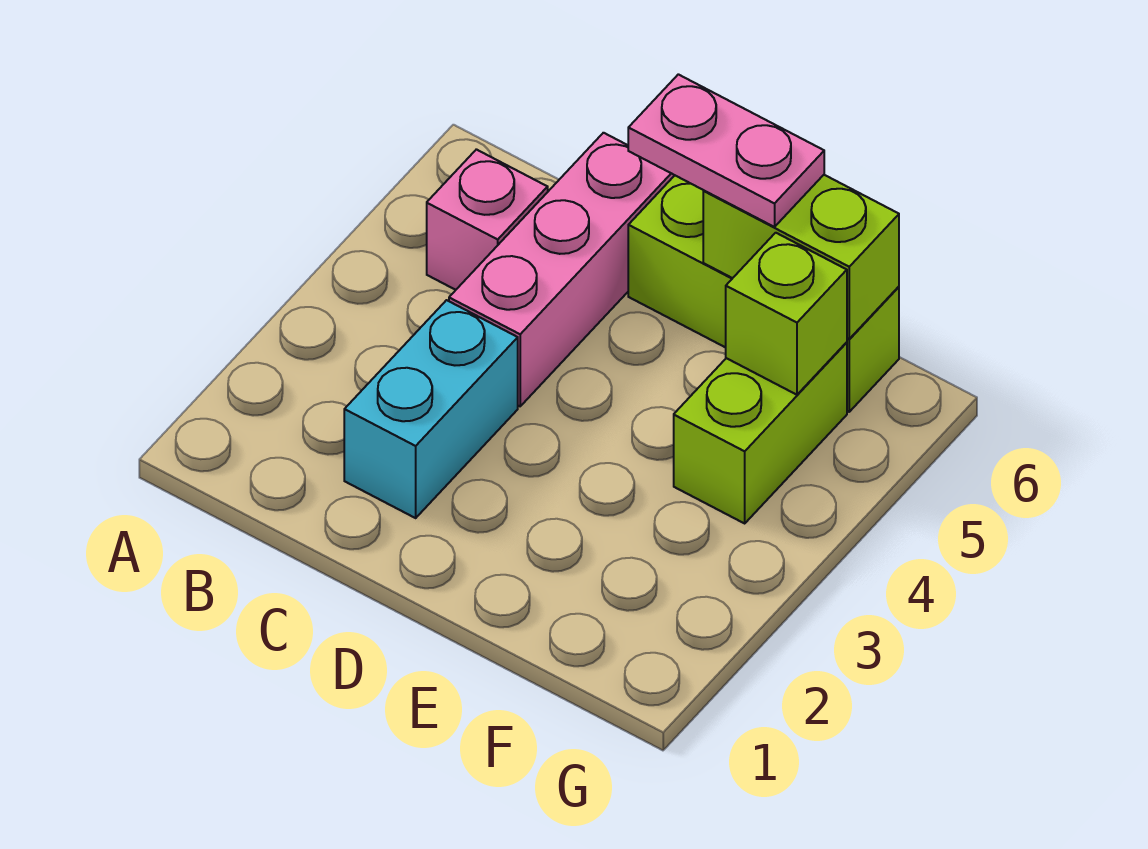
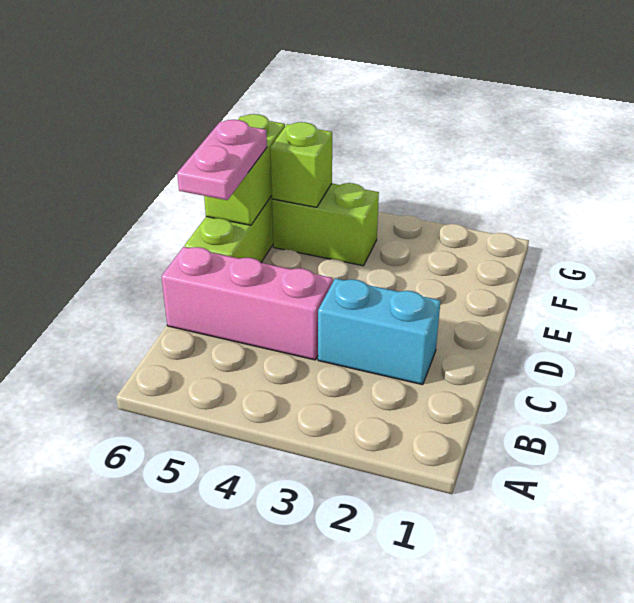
pink 1x1 brick [427,149,548,290] -> none

